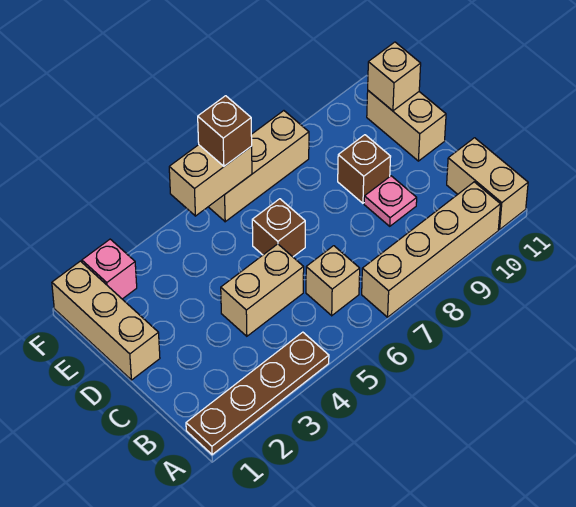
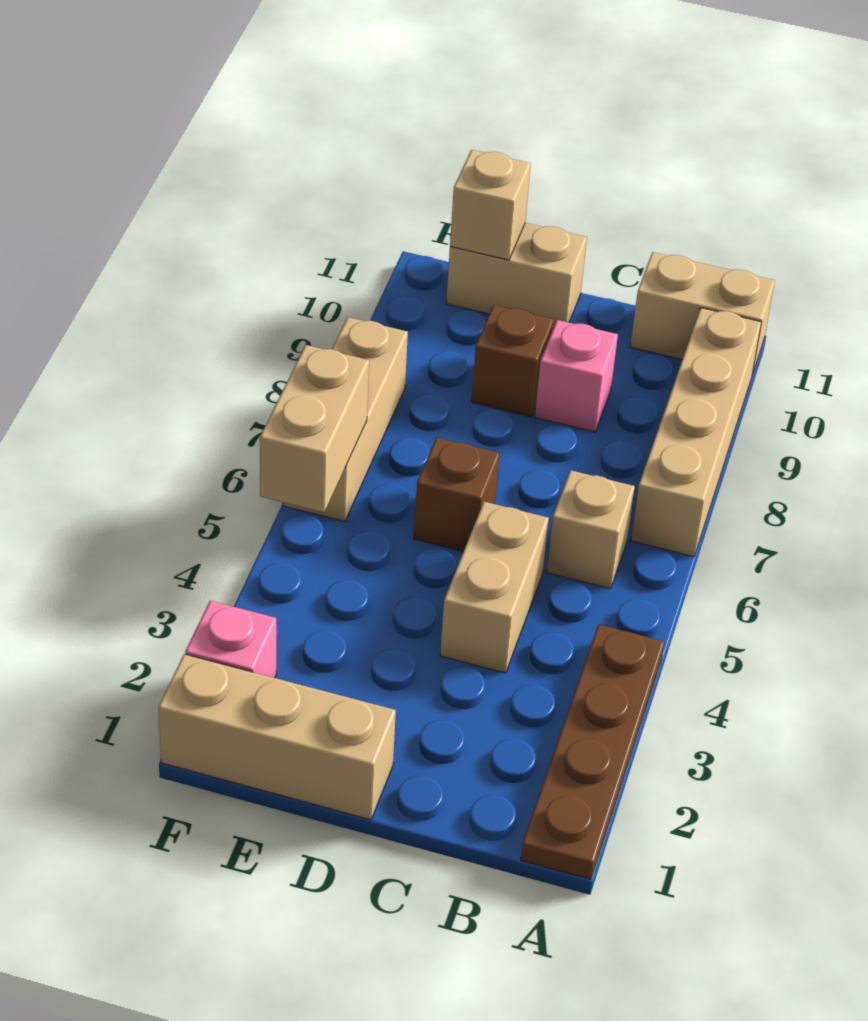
pink 1x1 plate [364,176,417,226] -> pink 1x1 brick [535,320,618,432]
brown 1x1 brick [198,96,252,166] -> none

